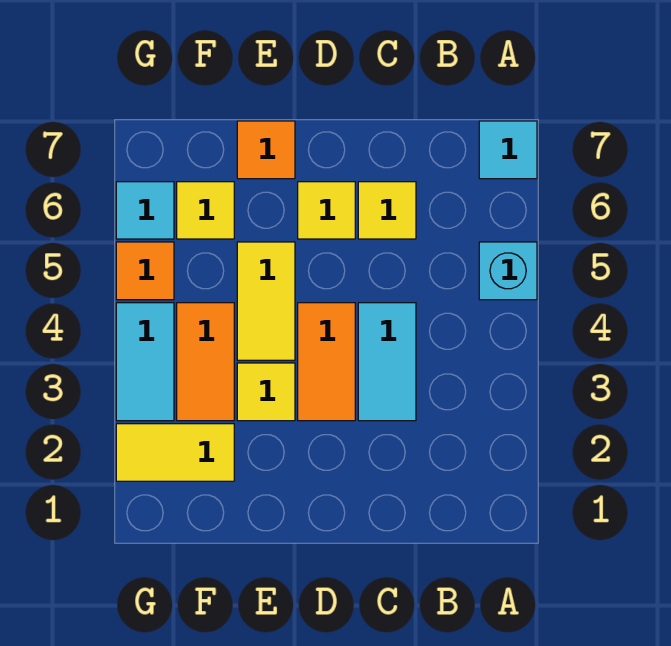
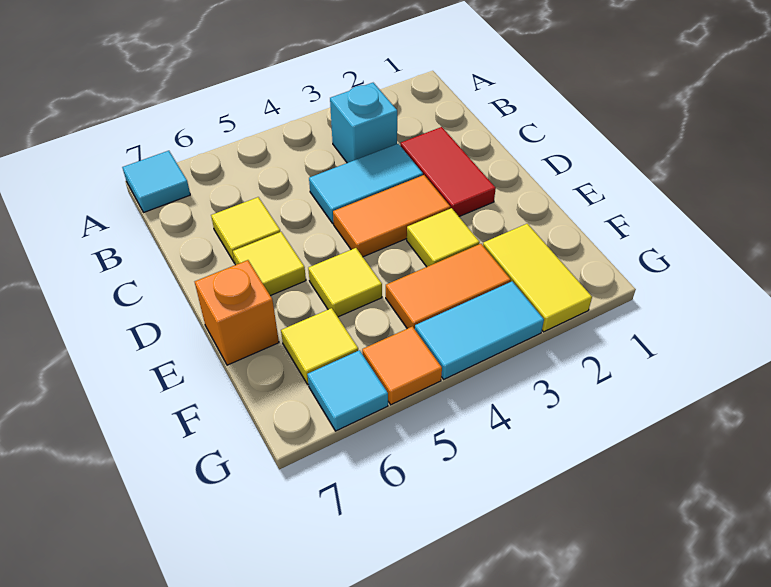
cyan 1x1 brick [479,242,537,300] -> cyan 1x1 brick moved to [330,83,397,163]
none -> red 1x2 tile [400,127,496,216]
yellow 1x2 tile [237,242,295,360] -> yellow 1x1 tile [308,248,382,317]
orange 1x1 tile [237,121,295,179] -> orange 1x1 brick [195,260,279,365]

